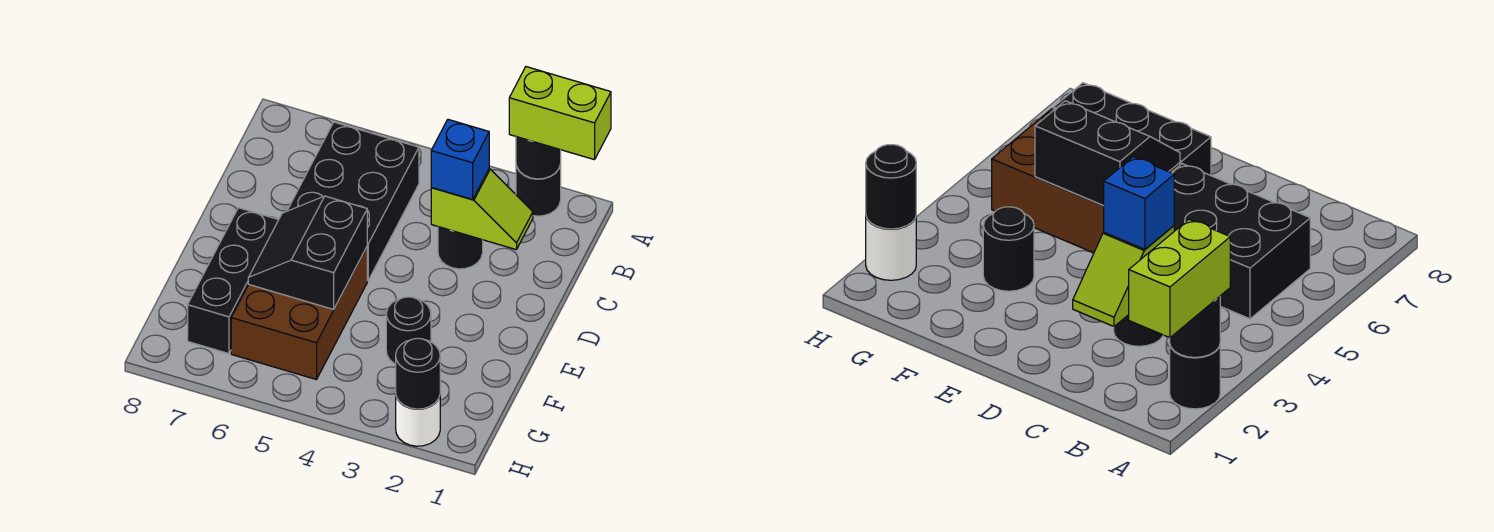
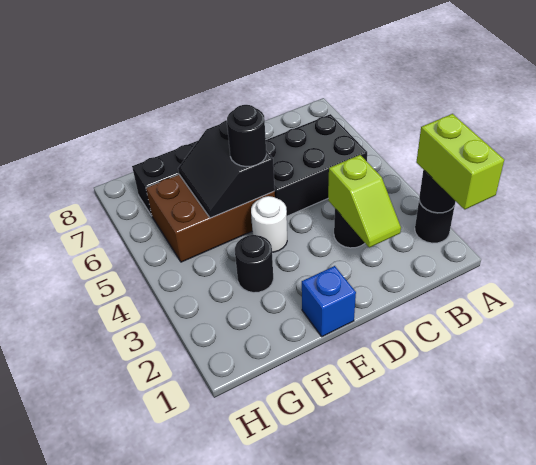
blue 1x1 brick [431,120,489,199] -> blue 1x1 brick moved to [302,266,356,337]
black 2x2 slope [248,196,367,309] -> black 2x2 slope turned to [178,120,275,218]
white 1x1 round brick [396,396,440,446] -> white 1x1 round brick moved to [251,196,287,252]
black 1x1 round brick [396,338,440,409] -> black 1x1 round brick moved to [227,105,266,166]

